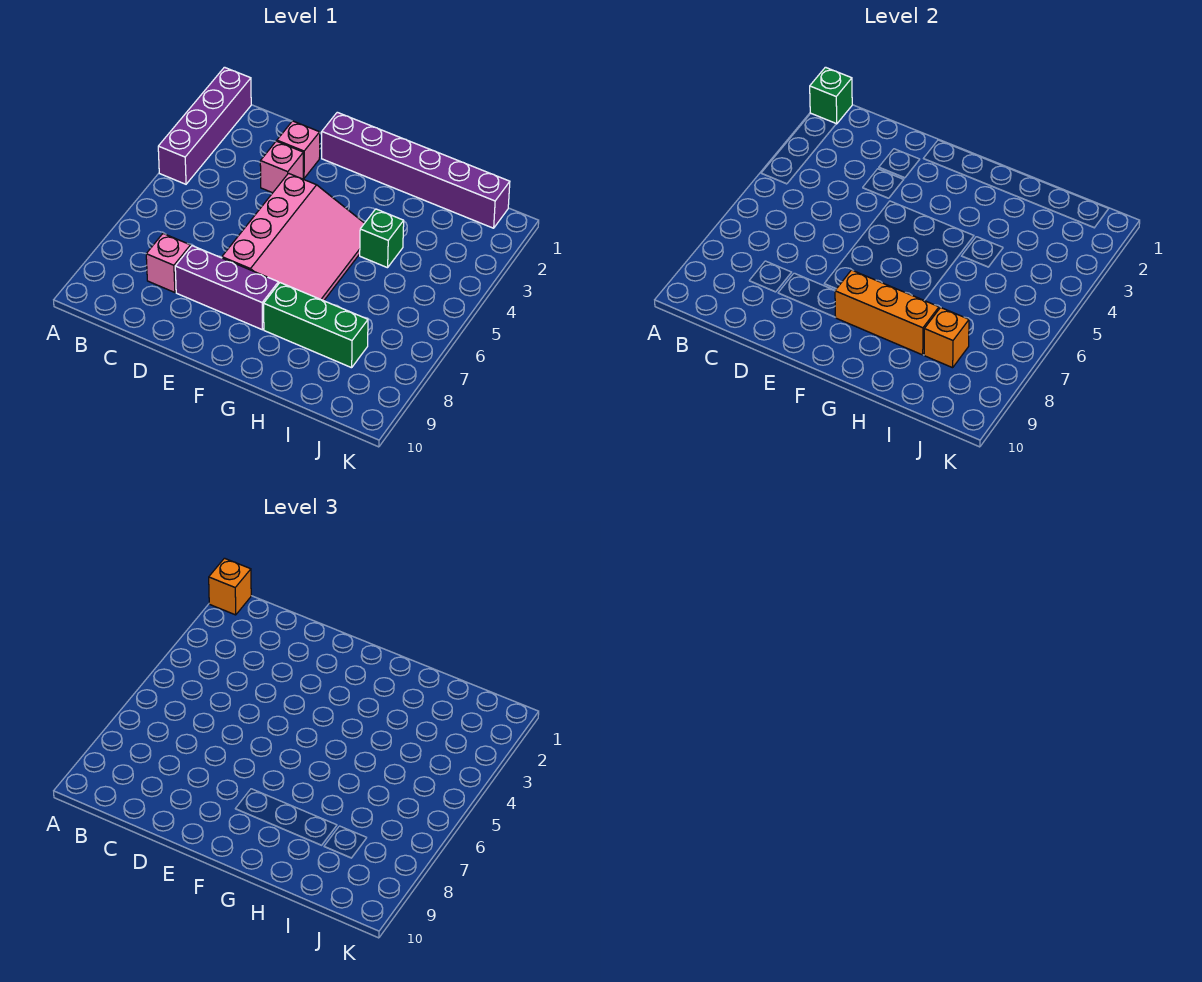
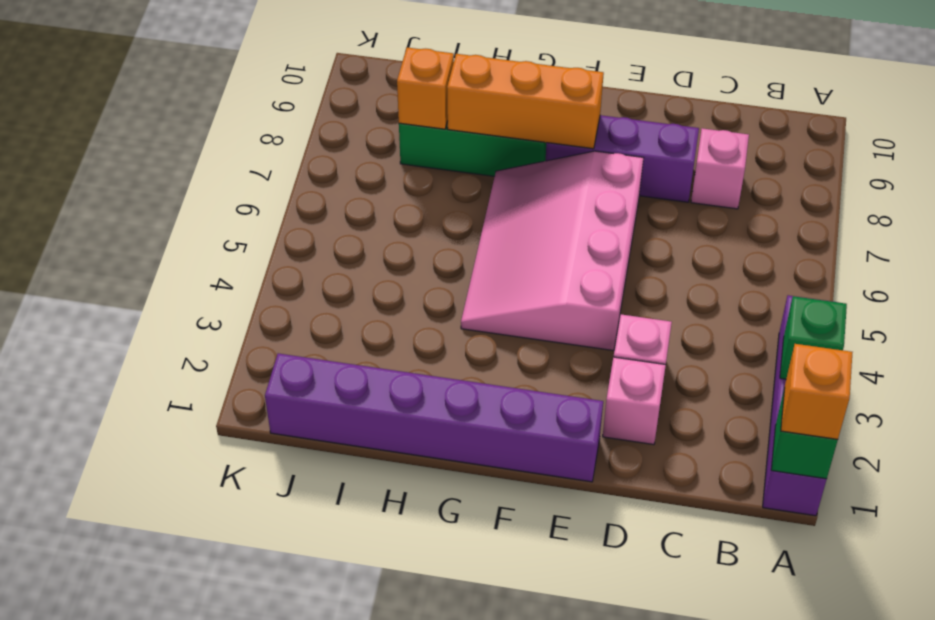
green 1x1 brick [360,209,404,268] -> green 1x1 brick moved to [780,296,847,379]

